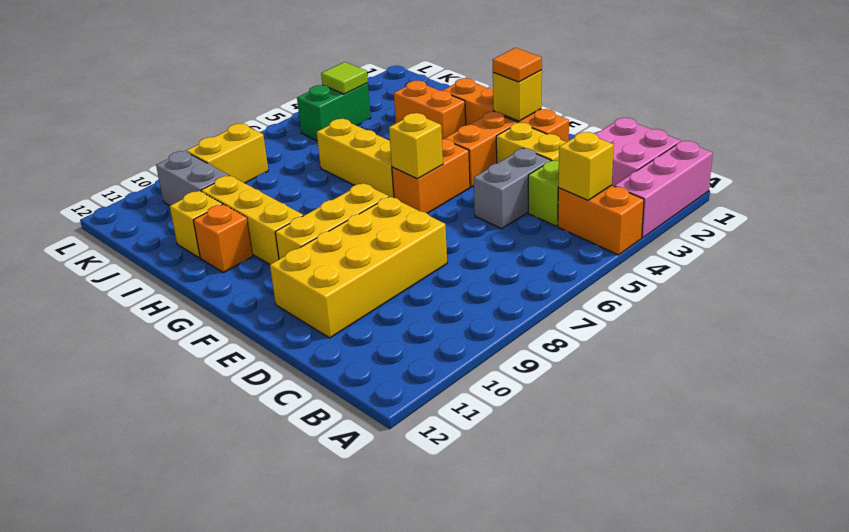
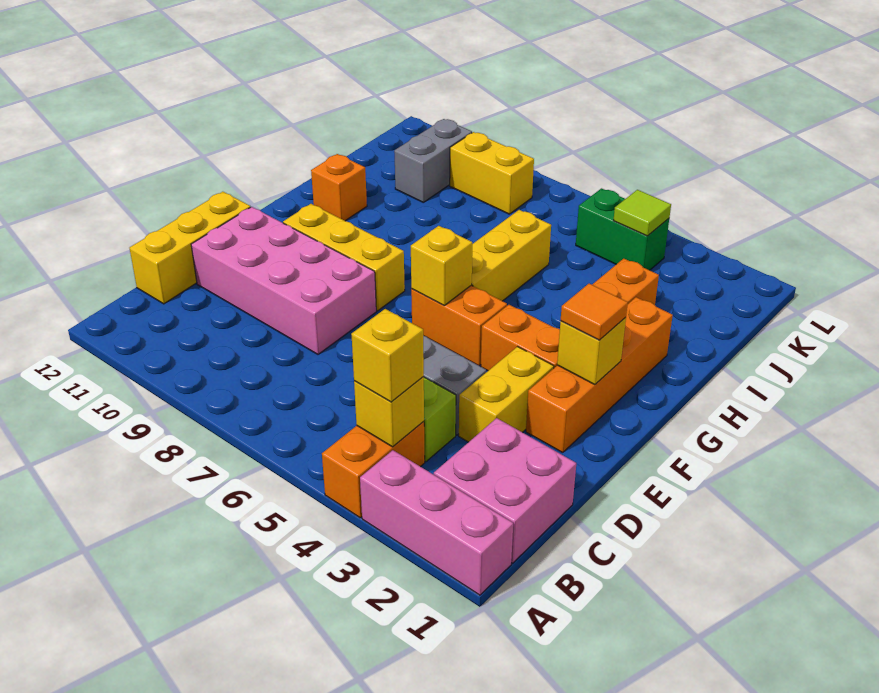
yellow 2x4 brick [270,197,447,338] -> pink 2x4 brick [191,207,376,354]
yellow 1x3 brick [201,176,303,264] -> yellow 1x3 brick moved to [130,192,250,304]
yellow 1x1 brick [170,191,222,258] -> yellow 1x1 brick moved to [351,309,424,402]

